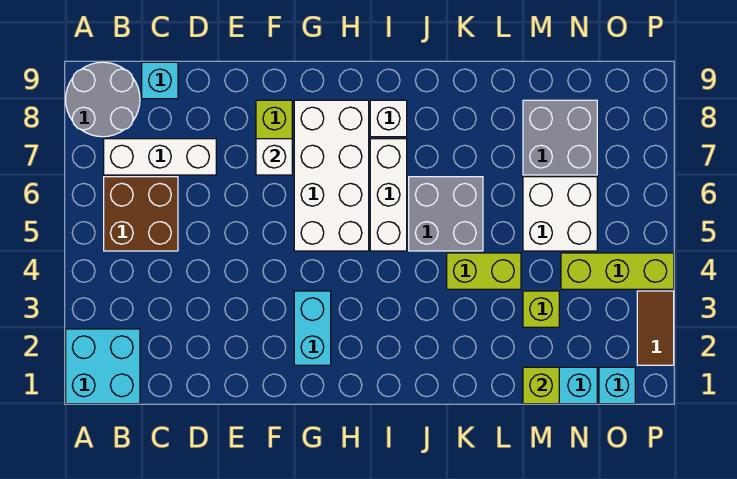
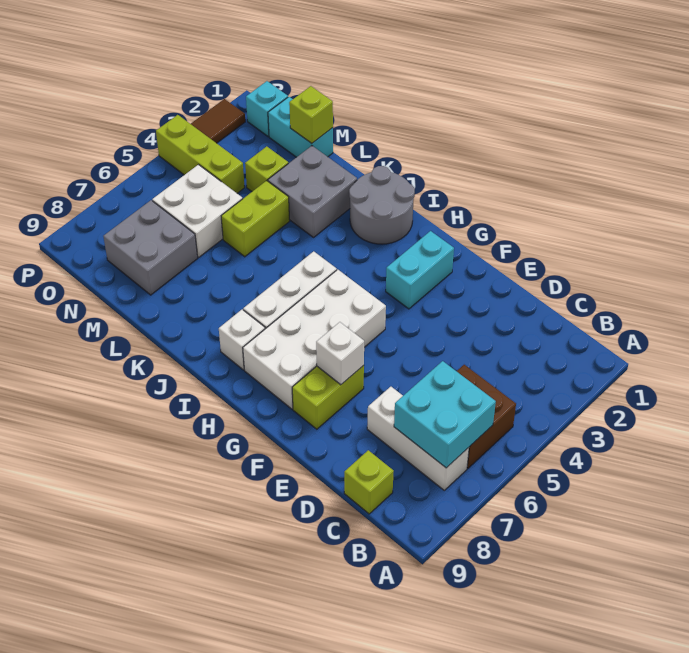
cyan 2x2 brick [66,329,140,404] -> cyan 2x2 brick moved to [394,361,496,468]
grey 2x2 round brick [66,62,140,137] -> grey 2x2 round brick moved to [349,166,415,244]
cyan 1x1 brick [142,62,178,99] -> lime 1x1 brick [344,450,394,514]
grey 2x2 brick [409,177,483,251] -> grey 2x2 brick moved to [268,146,357,237]
lime 1x2 brick [447,253,521,289] -> lime 1x2 brick turned to [221,181,290,257]

